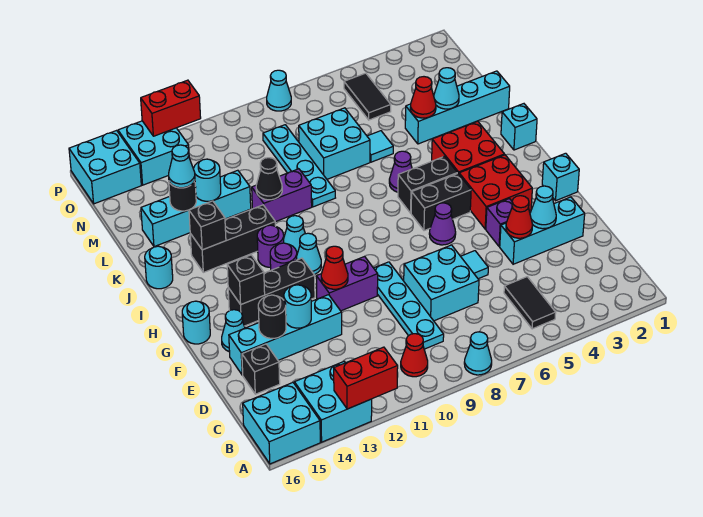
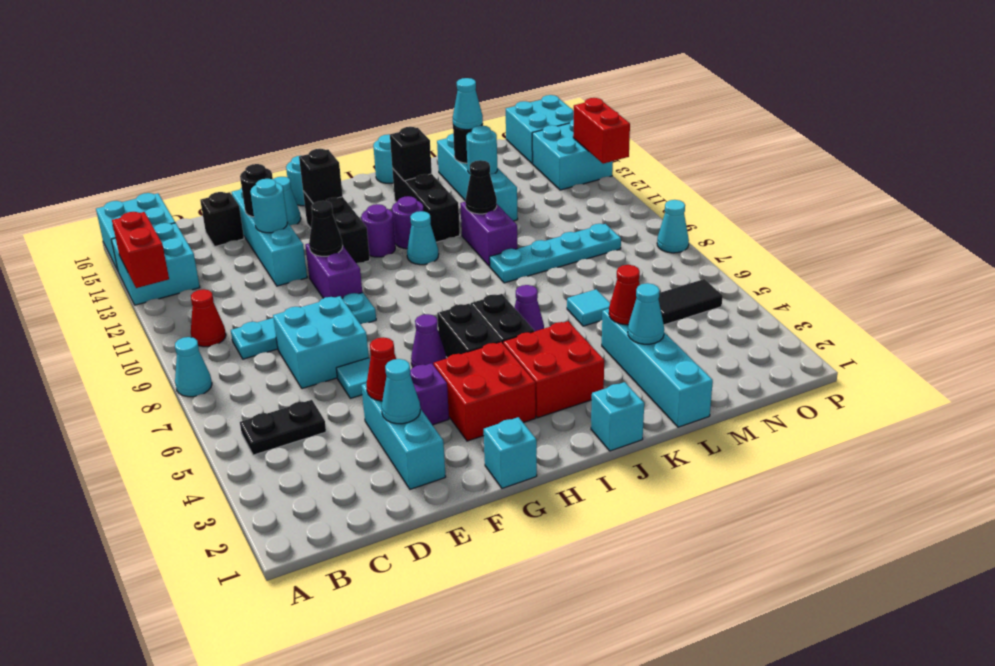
black 1x2 tile [504,277,556,329] -> black 1x2 plate [240,400,326,455]
red 1x1 cone [321,246,348,289] -> black 1x1 cone [309,201,343,256]
cyan 1x1 cone [297,233,321,275] -> none
cyan 2x2 brick [299,108,370,179] -> none

